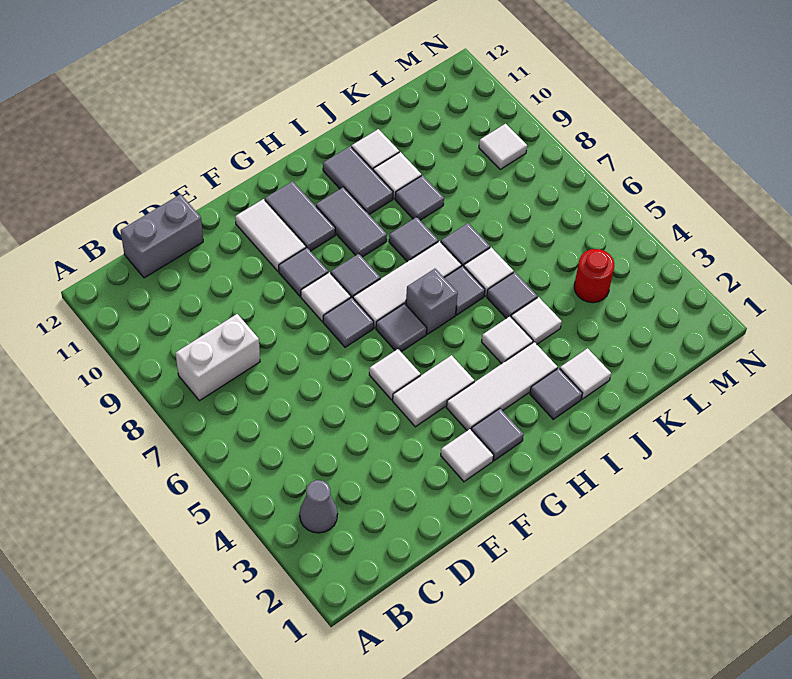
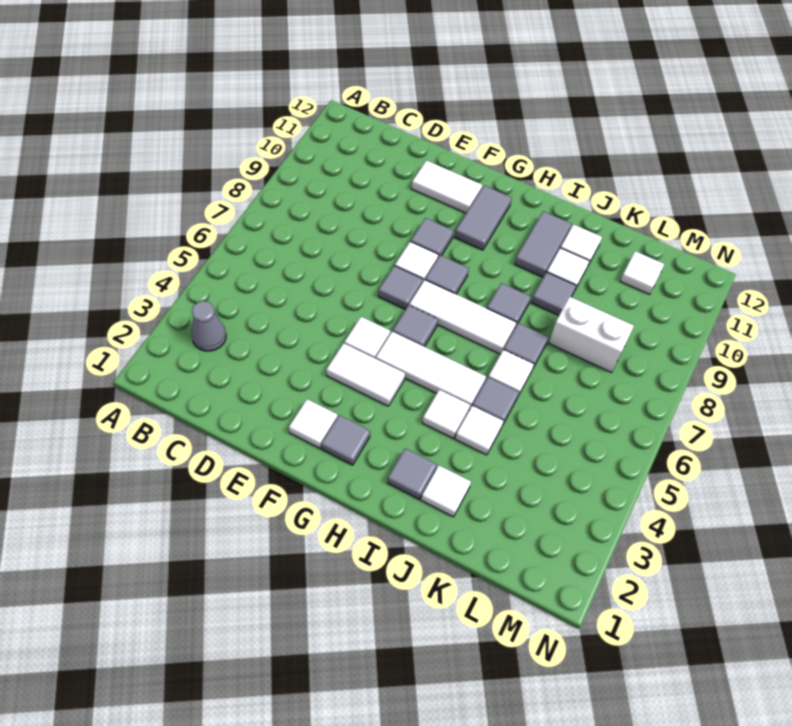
white 1x2 brick [176,314,260,401] -> white 1x2 brick moved to [549,297,634,372]
grey 1x2 brick [121,194,203,278] -> none
white 1x2 tile [235,199,306,271] -> white 1x2 tile turned to [412,160,482,213]
white 1x3 tile [447,342,557,431] -> white 1x3 tile moved to [376,331,486,410]
grey 1x1 brick [406,269,458,334] -> none
grey 1x2 tile [316,187,387,257] -> none
grey 1x1 tile [445,266,485,315] -> none
red 1x1 round brick [574,249,614,303] -> none
white 1x1 tile [479,124,527,169] -> white 1x1 tile moved to [620,251,664,295]

